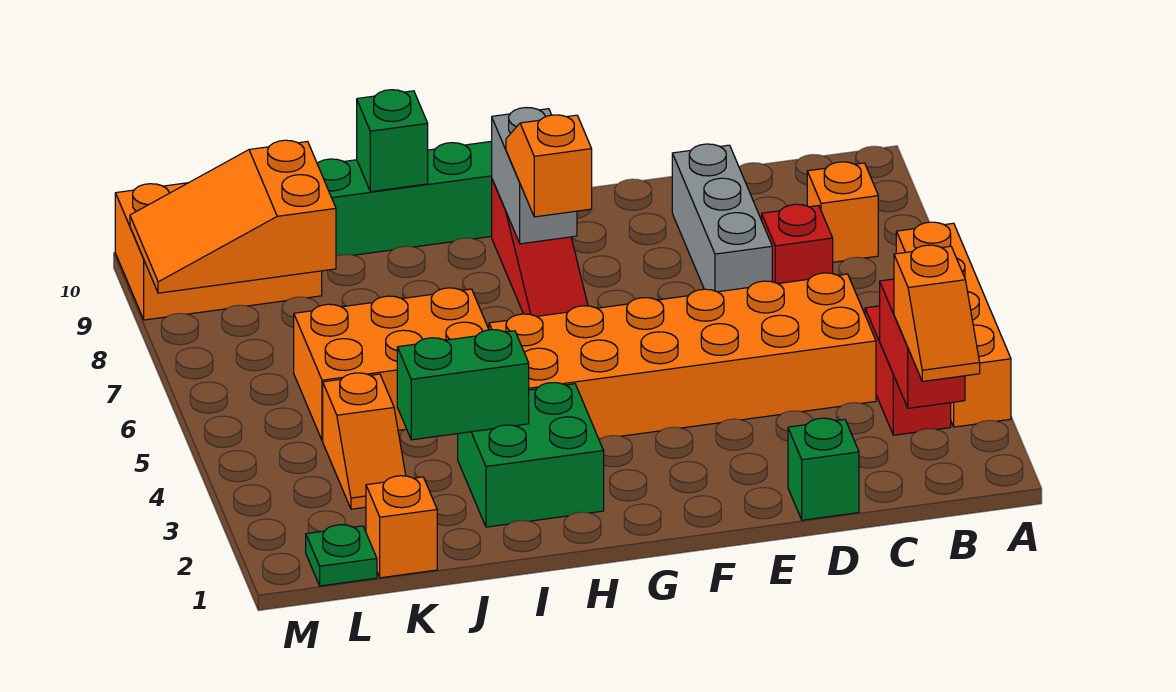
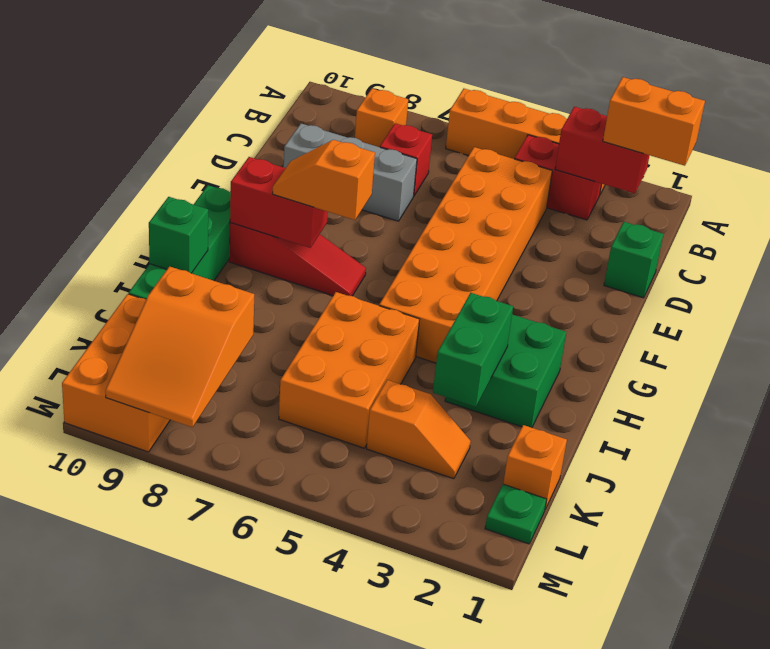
orange 1x2 slope [894,245,980,381] -> orange 1x2 brick [603,77,705,166]
grey 1x2 brick [492,108,577,244] -> red 1x2 brick [230,157,328,248]

